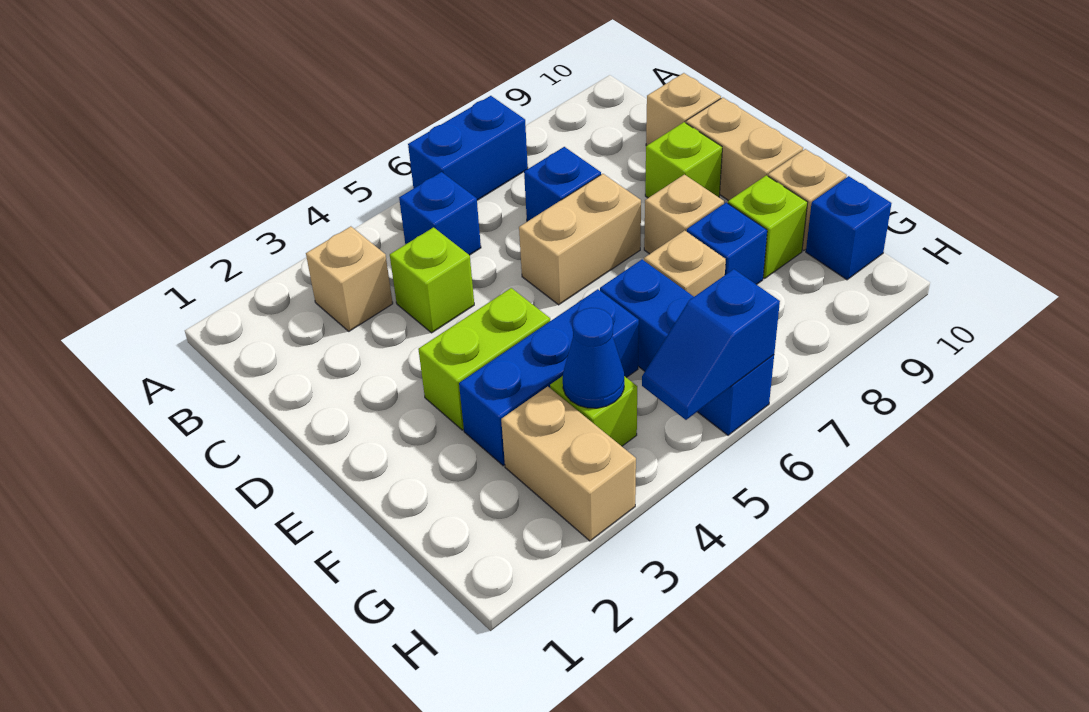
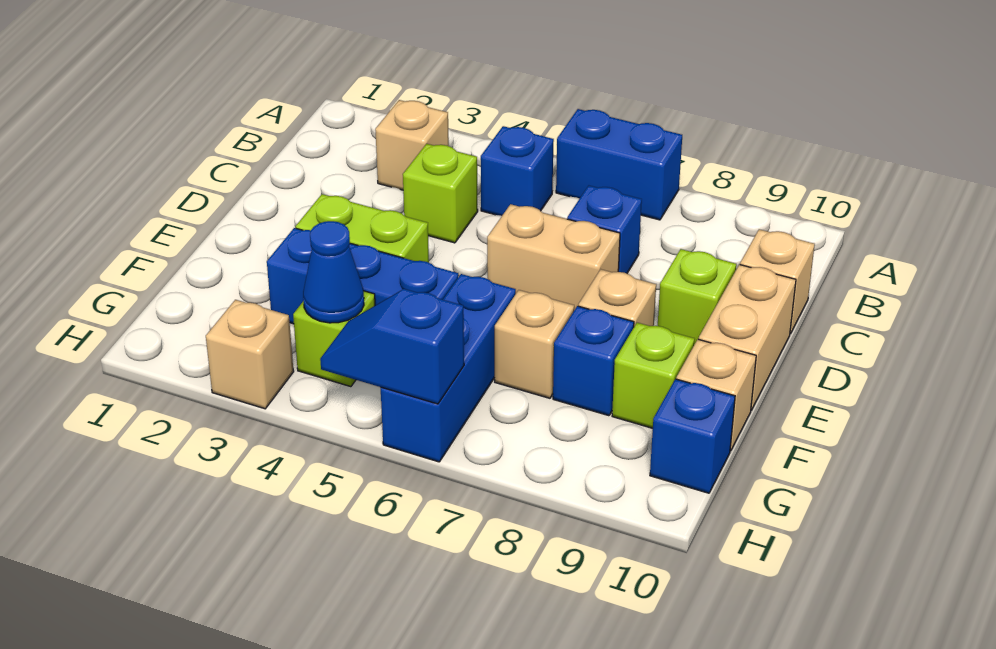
tan 1x2 brick [501,386,636,541] -> tan 1x1 brick [206,300,294,409]

